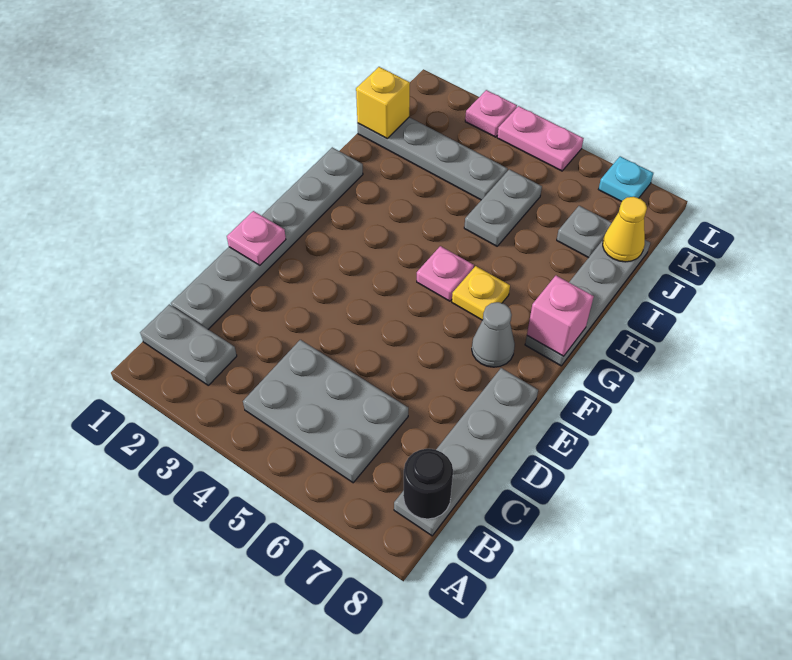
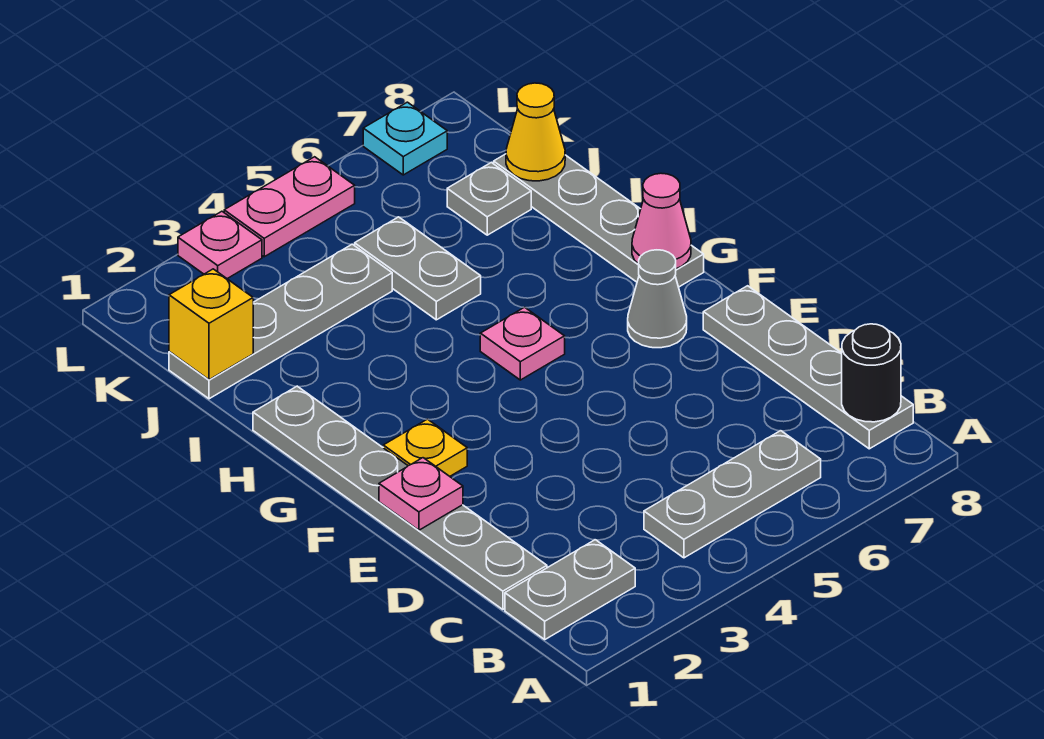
grey 2x3 plate [243,340,408,483] -> grey 1x3 plate [644,431,821,558]
yellow 1x1 plate [452,266,510,320] -> yellow 1x1 plate moved to [383,419,467,476]
pink 1x1 brick [527,276,594,356] -> pink 1x1 cone [632,173,691,269]

